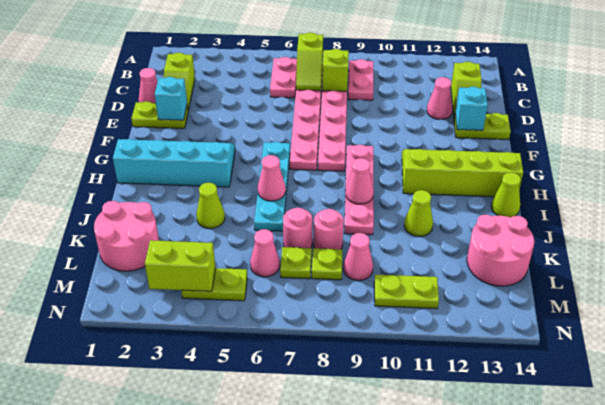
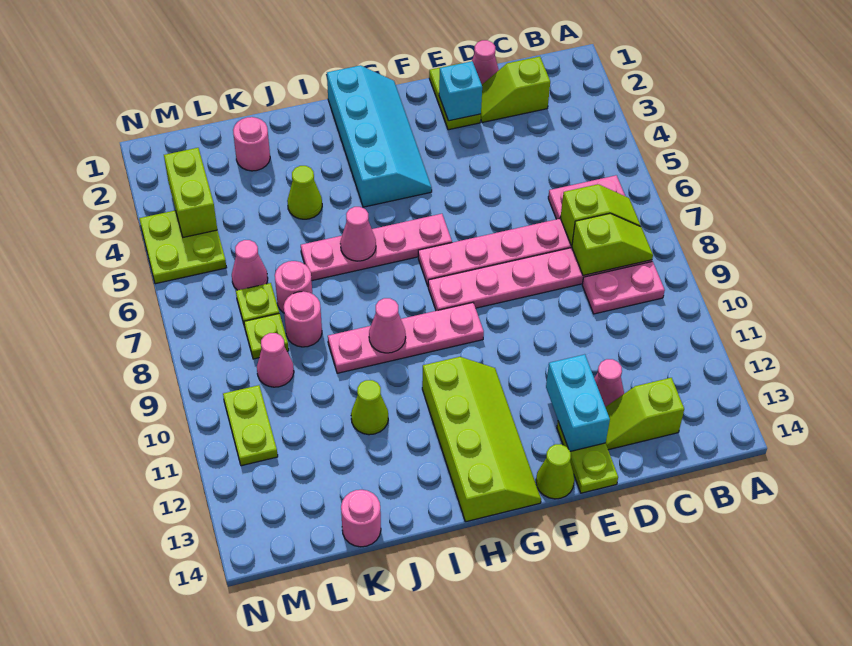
lime 1x2 slope [296,33,323,91] -> lime 1x2 slope turned to [560,184,641,246]
cyan 1x1 brick [455,87,488,130] -> cyan 1x2 brick [546,354,610,451]
cyan 1x4 plate [254,142,290,231] -> pink 1x4 plate [301,214,452,281]
lime 1x1 cone [491,172,521,217] -> lime 1x1 cone moved to [536,444,574,499]
pink 2x2 round brick [94,201,159,271] -> pink 1x1 round brick [233,117,270,171]
pink 2x2 round brick [467,215,534,286] -> pink 1x1 round brick [341,490,381,547]
lime 1x2 plate [181,268,247,301] -> lime 2x2 plate [139,210,227,284]

